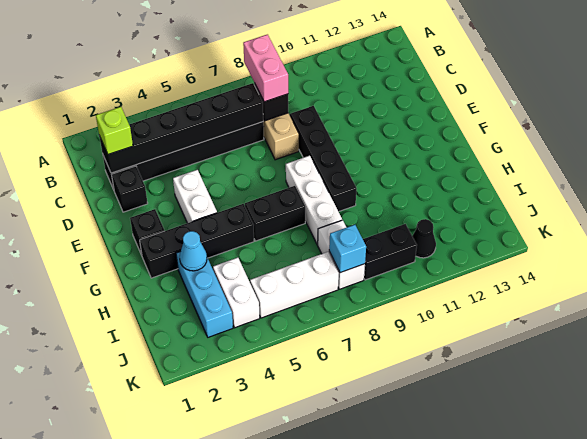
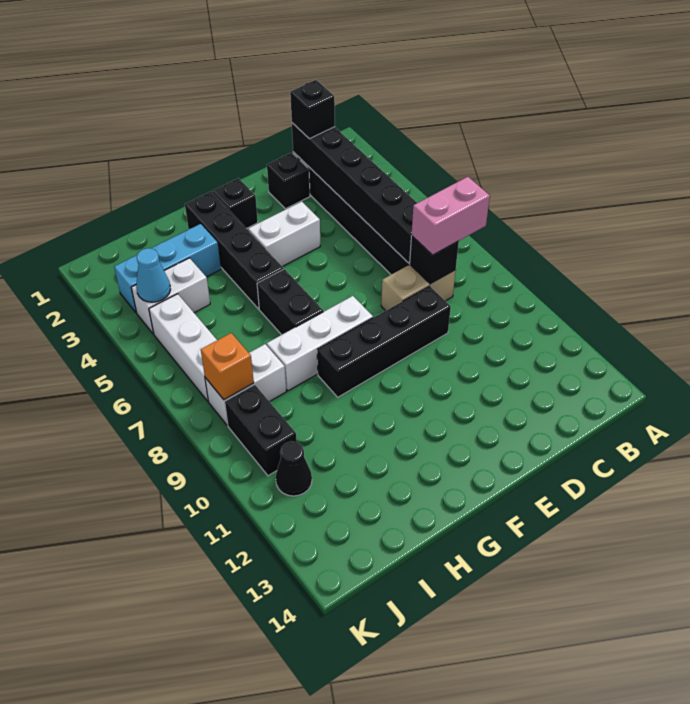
lime 1x1 brick [96,107,133,154] -> black 1x1 brick [290,80,335,139]
cyan 1x1 cone [180,231,207,271] -> cyan 1x1 cone moved to [136,248,171,302]
cyan 1x1 brick [329,225,366,273] -> orange 1x1 brick [201,333,254,400]

